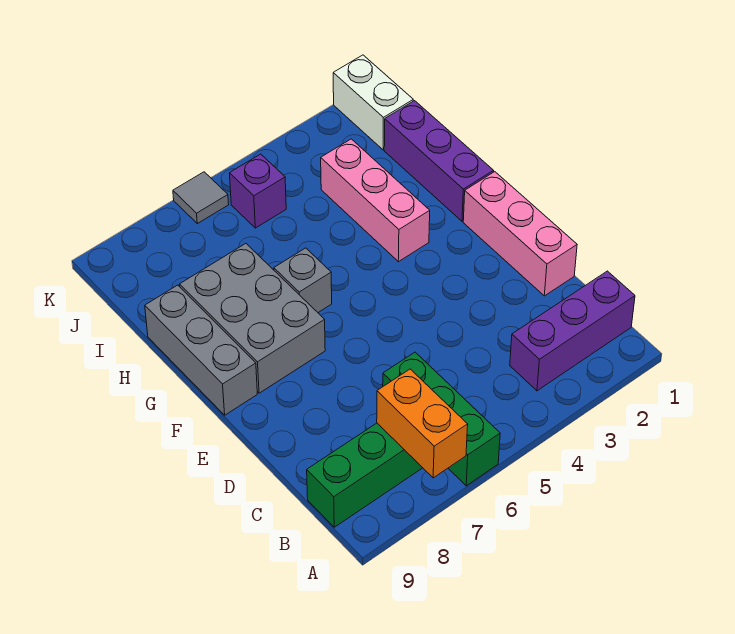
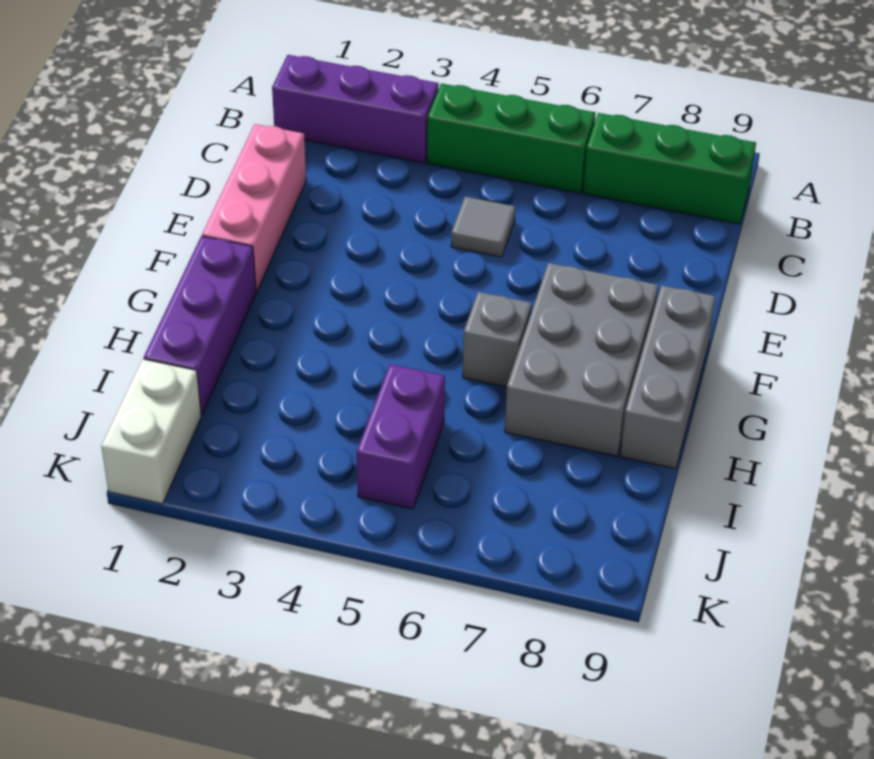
green 1x3 brick [383,352,500,486] -> green 1x3 brick turned to [427,83,595,193]
orange 1x2 brick [377,369,468,478] -> none
pink 1x3 brick [321,139,430,262] -> none
purple 1x1 brick [230,154,286,228] -> purple 1x2 brick [357,364,445,509]
grey 1x1 tile [173,172,229,224] -> grey 1x1 tile moved to [451,197,515,257]

